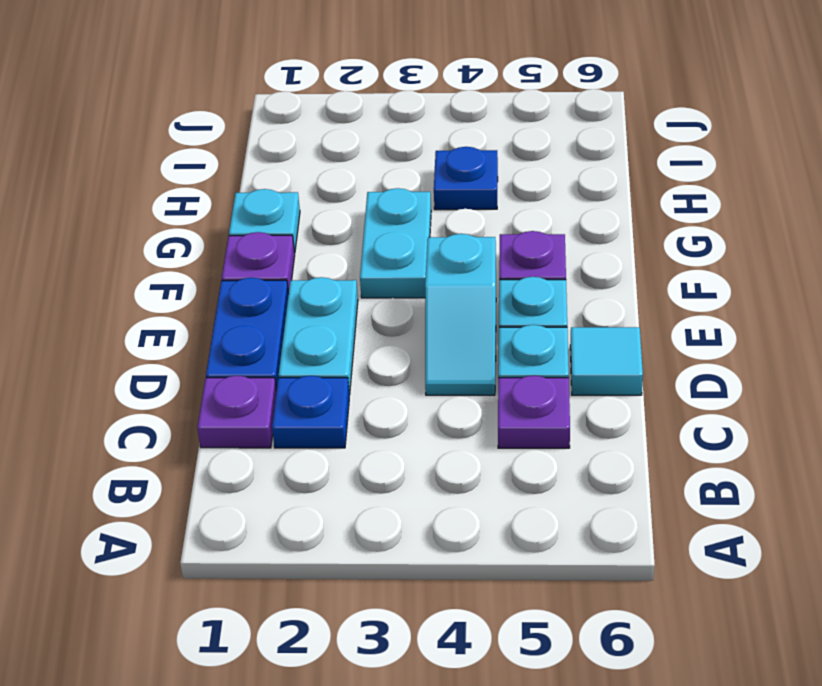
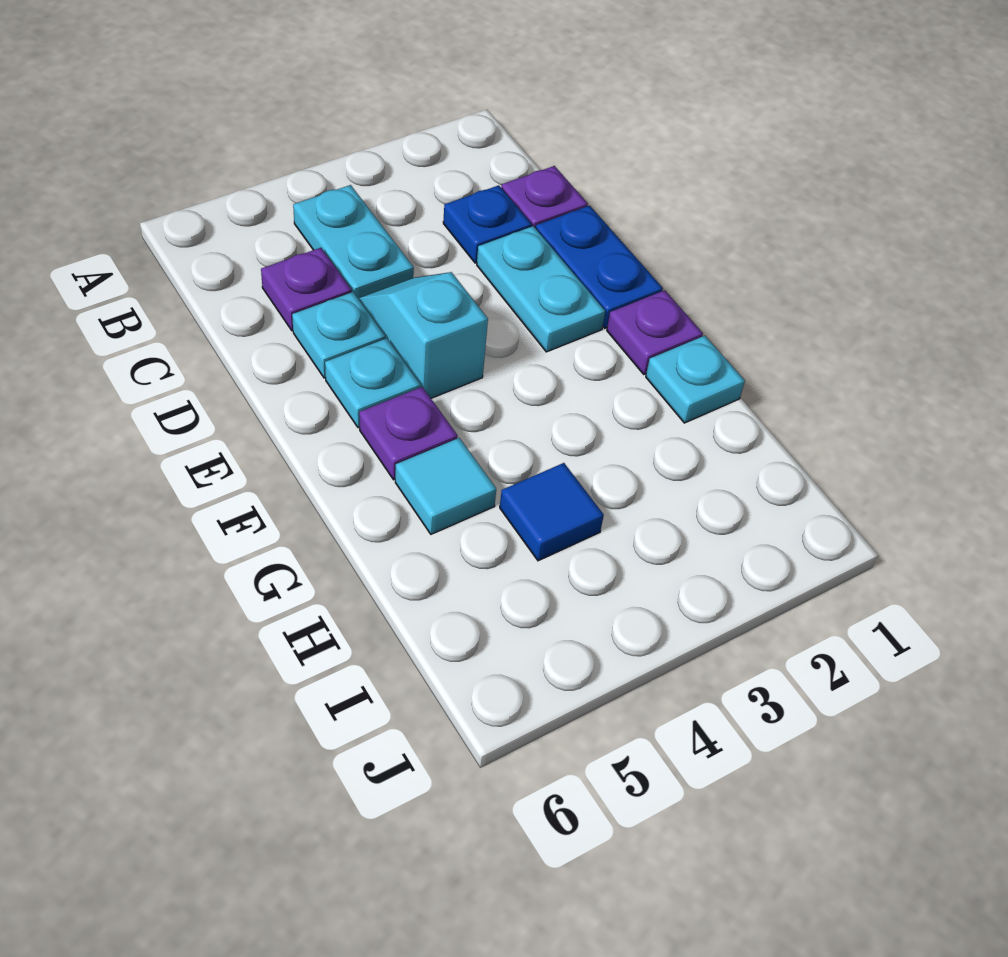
cyan 1x1 tile [570,327,643,395] -> cyan 1x1 tile moved to [395,438,496,534]
cyan 1x2 plate [360,188,431,298] -> cyan 1x2 plate moved to [293,185,414,298]
blue 1x1 plate [434,147,498,210] -> blue 1x1 tile [500,463,604,561]

